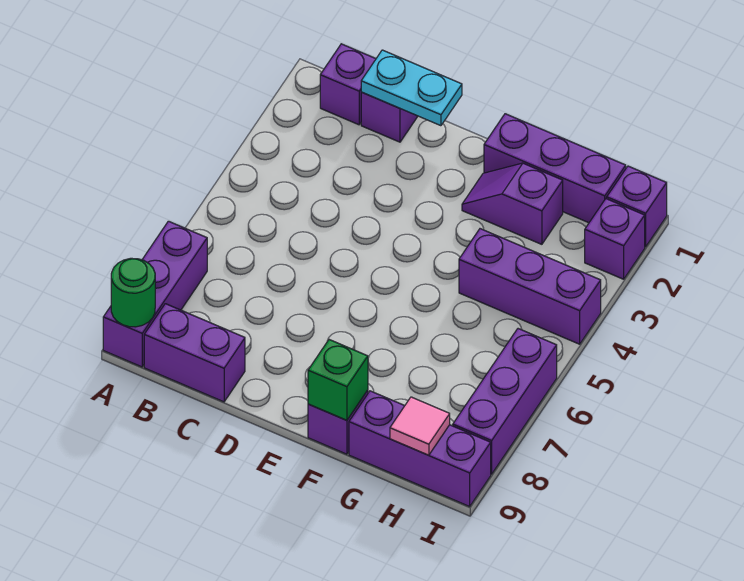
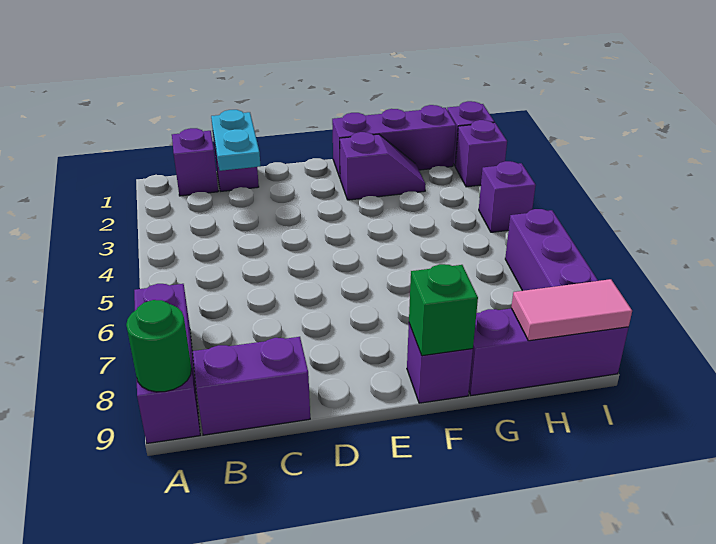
cyan 1x2 plate [361,50,462,126] -> cyan 1x2 plate turned to [211,110,261,171]
purple 1x2 slope [462,163,563,244] -> purple 1x2 slope turned to [340,132,426,200]
purple 1x3 brick [459,229,601,344] -> purple 1x1 brick [479,161,536,232]
pink 1x1 tile [390,397,450,455] -> pink 1x2 tile [511,279,632,341]

